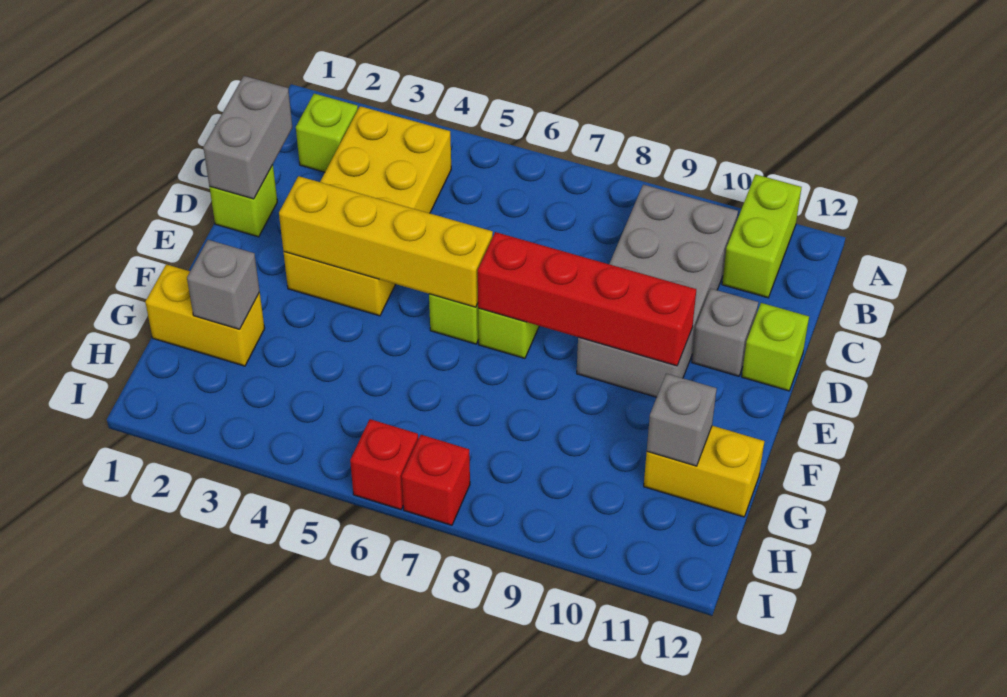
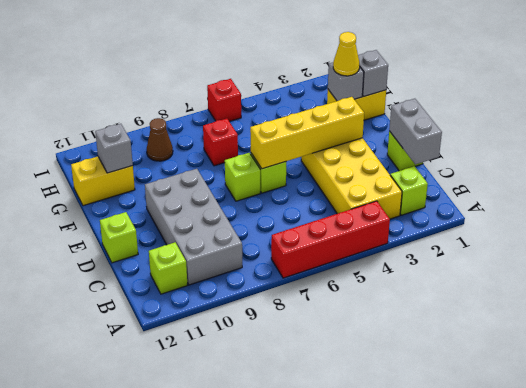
lime 1x2 brick [722,174,802,298] -> lime 1x1 brick [149,242,187,294]
grey 1x1 brick [692,289,758,376] -> grey 1x1 brick moved to [358,50,388,97]
red 1x4 brick [478,232,696,366] -> red 1x4 brick moved to [271,201,390,278]
none -> yellow 1x1 cone [333,32,359,76]
none -> brown 1x1 cone [147,118,173,161]
red 1x1 brick [402,435,470,525] -> red 1x1 brick moved to [203,119,238,166]

